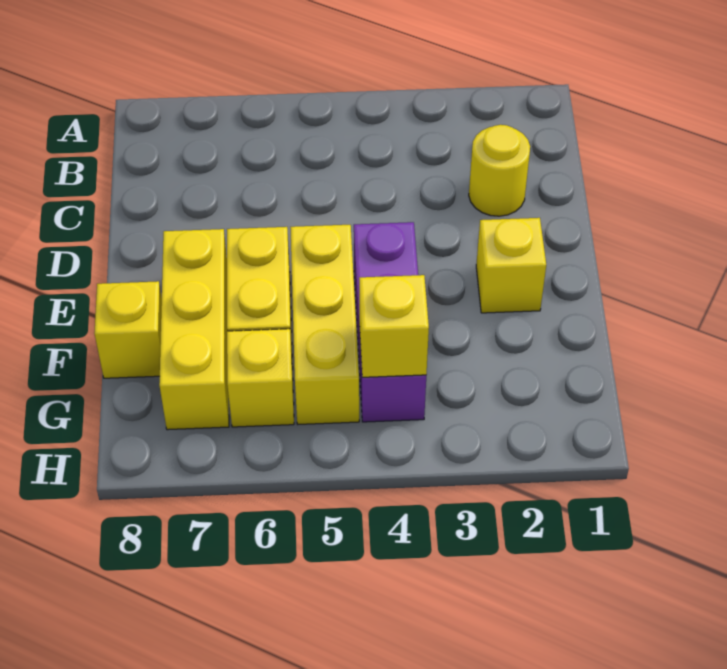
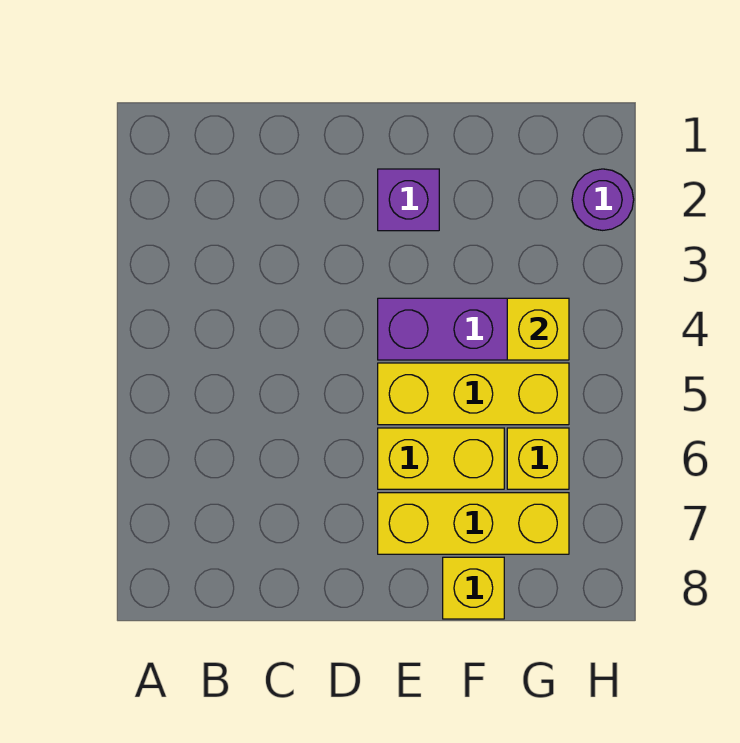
yellow 1x1 round brick [469,125,530,216] -> none
yellow 1x1 brick [476,218,546,313] -> purple 1x1 brick [378,169,439,231]
none -> purple 1x1 round brick [572,169,634,230]

